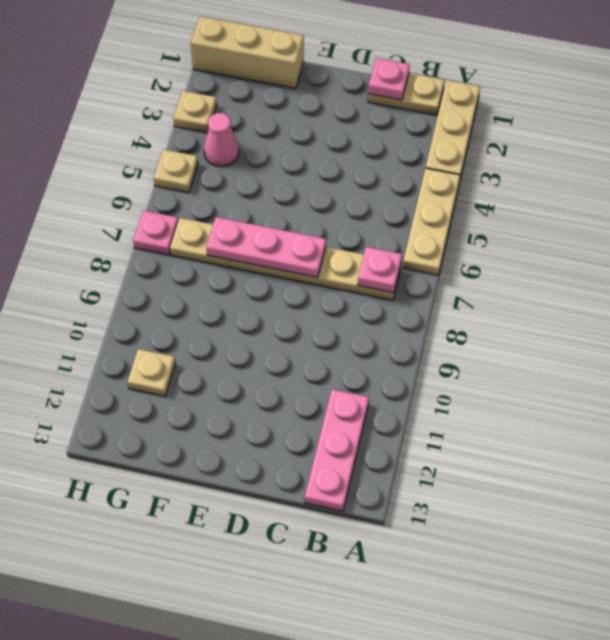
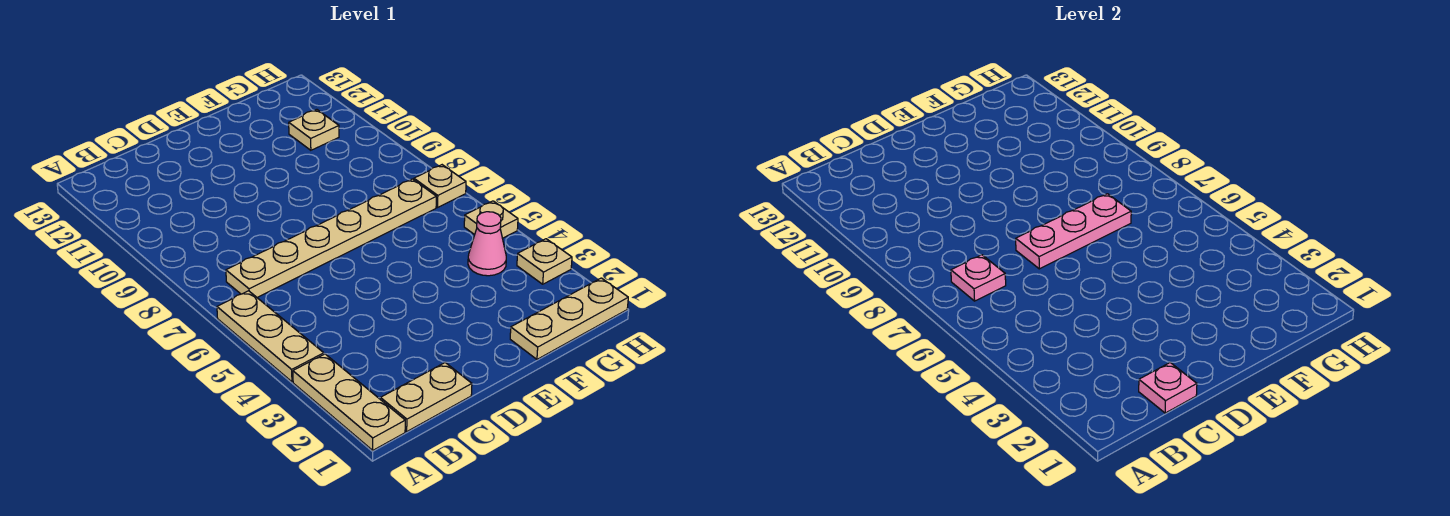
pink 1x3 plate [305,389,369,511] -> none
tan 1x3 brick [191,16,304,89] -> tan 1x3 plate [510,278,628,359]
pink 1x1 plate [133,211,178,255] -> tan 1x1 plate [414,165,466,207]

